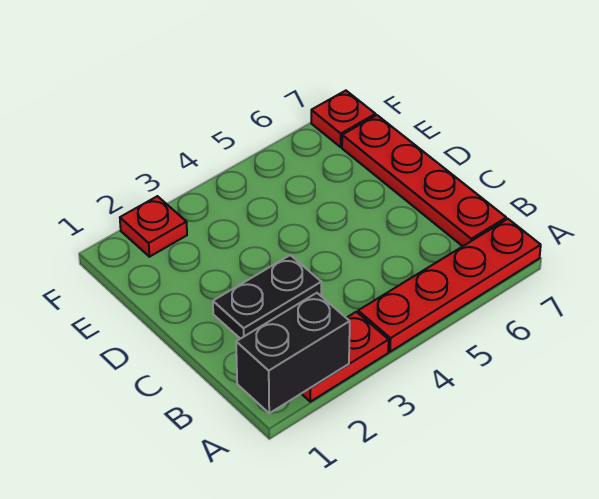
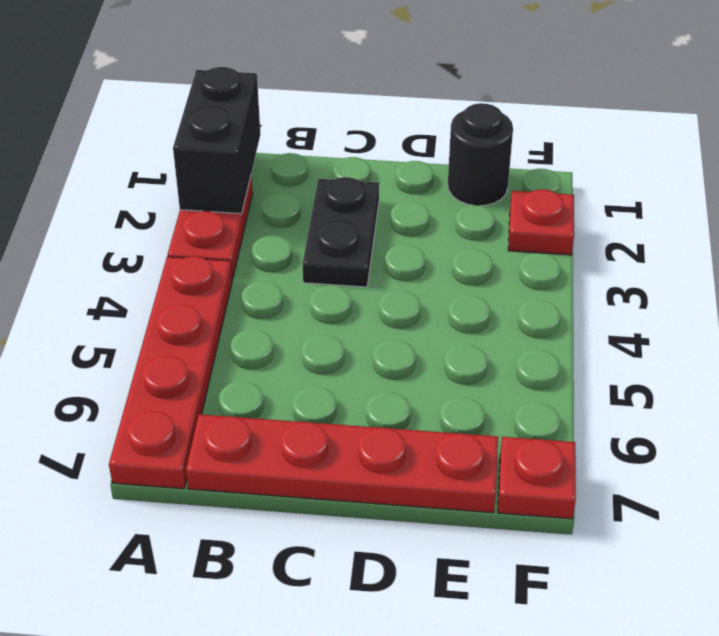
none -> black 1x1 round brick [448,103,513,206]

